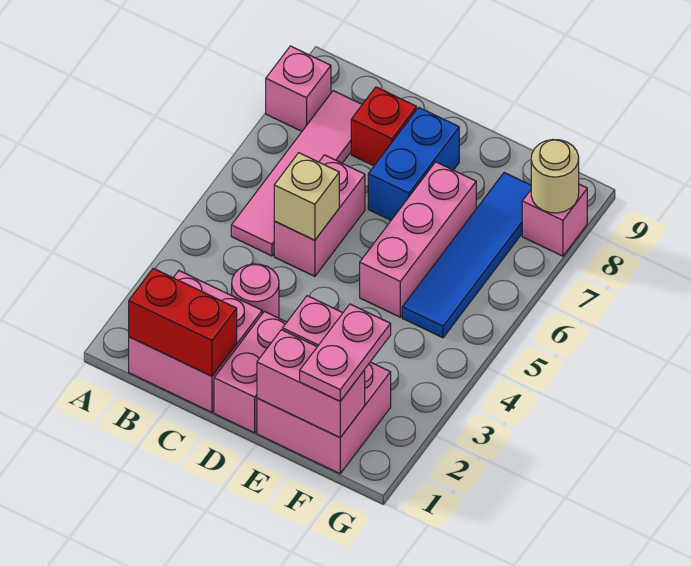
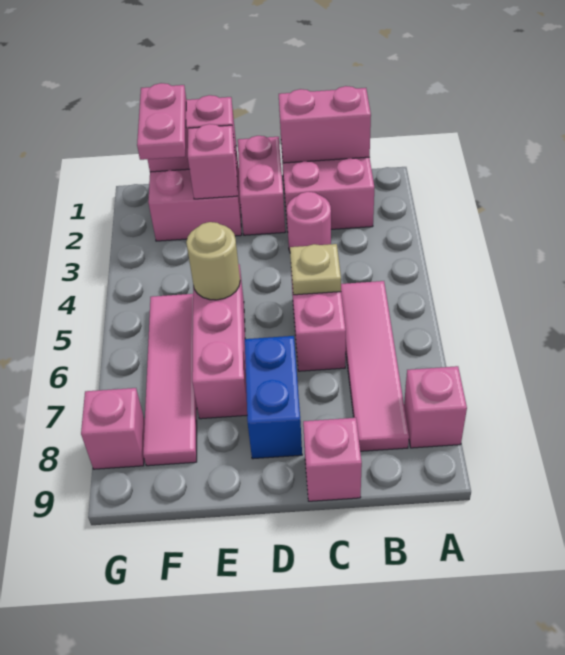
red 1x2 brick [129,268,237,376] -> pink 1x2 brick [279,86,371,163]
tan 1x1 brick [274,153,339,240] -> tan 1x1 plate [290,244,341,295]
red 1x1 brick [351,87,416,166] -> none
none -> pink 1x1 brick [303,418,362,501]
blue 1x4 tile [402,173,531,338] -> pink 1x4 tile [143,294,197,466]
tan 1x1 round brick [531,140,579,213] -> tan 1x1 round brick moved to [186,222,240,300]

